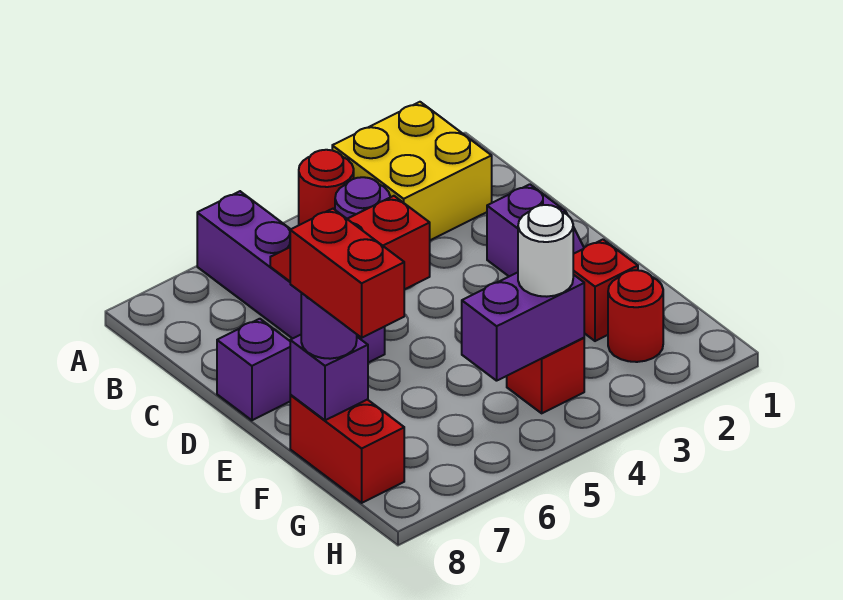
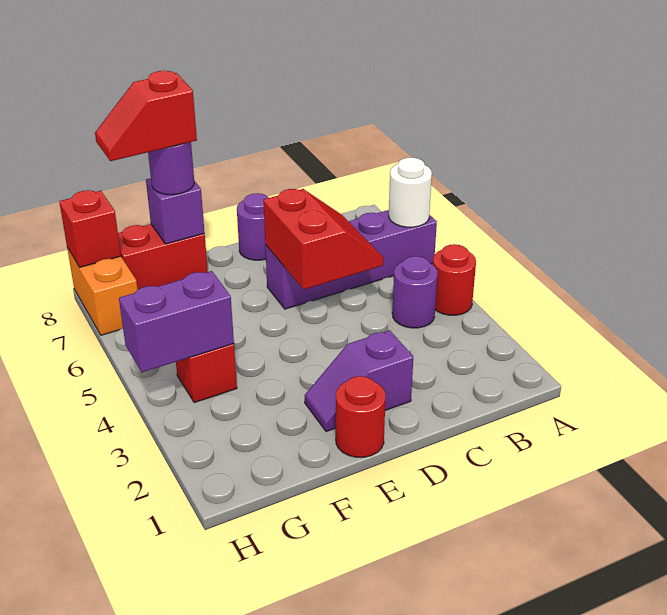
yellow 2x2 brick [332,102,492,240] -> none
purple 1x1 brick [217,319,290,420] -> purple 1x1 round brick [237,193,268,260]
red 1x1 brick [573,240,638,341] -> red 1x1 brick moved to [59,190,121,267]
red 1x2 brick [290,209,404,338] -> red 1x2 slope [95,71,197,161]
red 1x1 round brick [608,270,663,362] -> red 1x1 round brick moved to [336,376,386,457]
purple 1x2 brick [462,273,584,381] -> purple 1x2 brick turned to [119,271,234,372]
white 1x1 round brick [518,205,573,297] -> white 1x1 round brick moved to [389,157,432,227]
none -> orange 1x2 brick [67,247,138,335]

